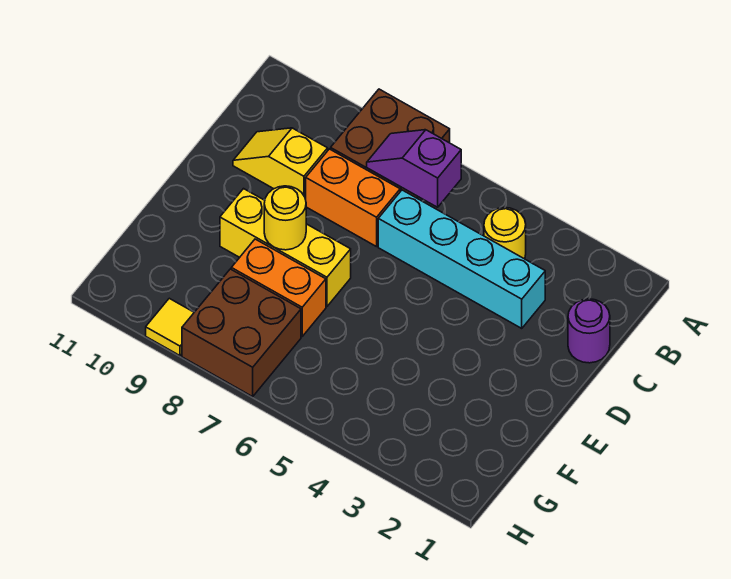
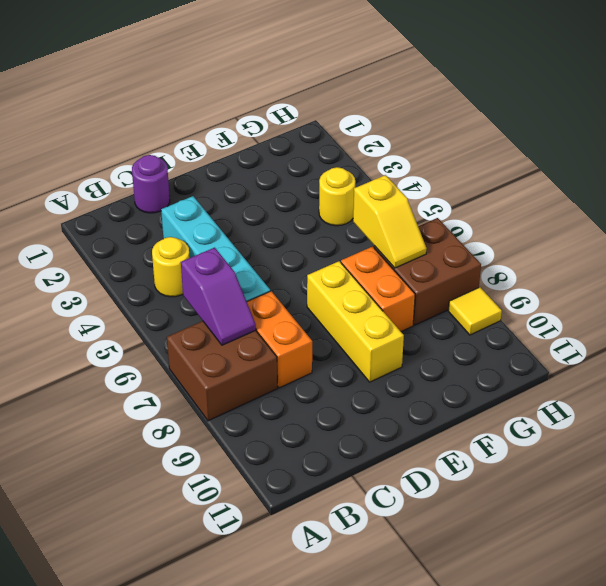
yellow 1x2 slope [233,128,328,199] -> yellow 1x2 slope moved to [353,175,427,268]
yellow 1x1 round brick [264,186,306,250] -> yellow 1x1 round brick moved to [319,167,355,226]

